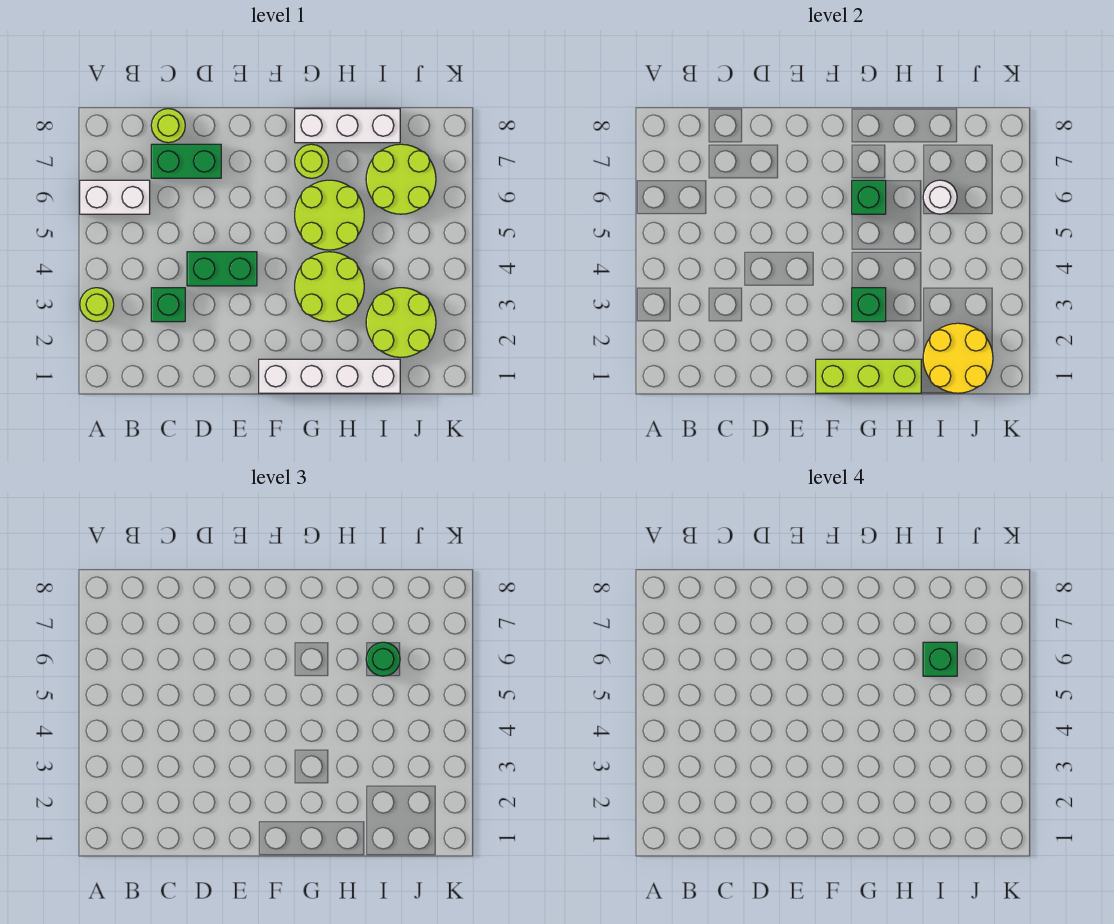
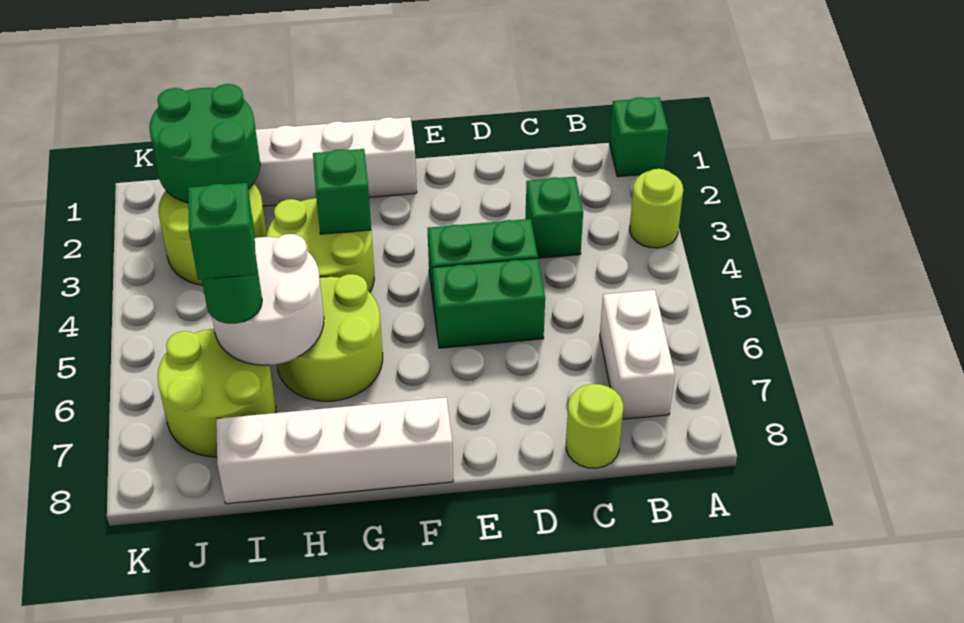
white 1x2 brick [80,180,150,214] -> white 1x2 brick turned to [600,290,675,419]
green 1x2 brick [151,144,221,178] -> green 1x2 brick moved to [433,258,545,348]
lime 1x3 brick [816,359,921,393] -> none
green 1x1 brick [852,180,886,214] -> green 1x1 brick moved to [609,97,668,177]
lime 1x1 round brick [295,144,329,178] -> none
white 1x3 brick [295,109,400,143] -> white 1x4 brick [216,397,453,504]
yellow 2x2 round brick [923,323,993,393] -> green 2x2 round brick [149,84,260,203]
white 1x1 round brick [923,180,957,214] -> white 2x2 round brick [212,234,324,365]

